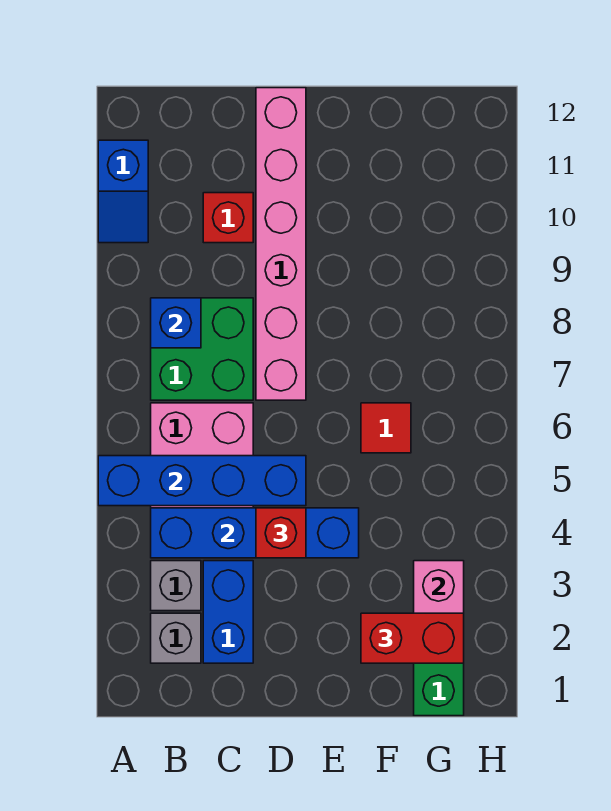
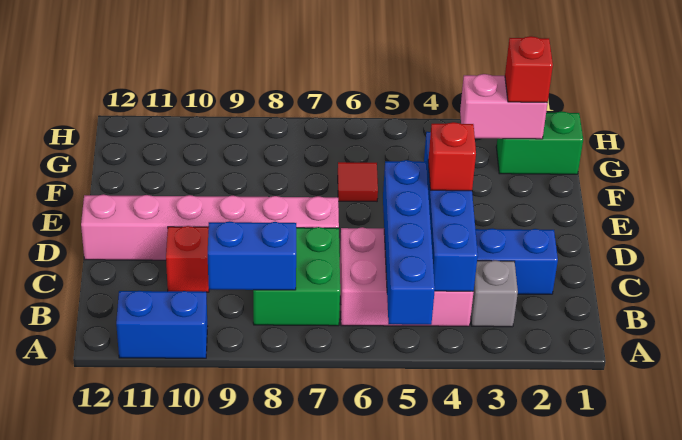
blue 1x2 slope [98,140,148,243] -> blue 1x2 brick [116,291,208,358]
grey 1x1 brick [151,613,201,663] -> none
blue 1x1 brick [151,298,201,348] -> blue 1x2 brick [208,221,296,290]
red 1x2 brick [361,613,464,663] -> red 1x1 brick [505,36,553,102]

